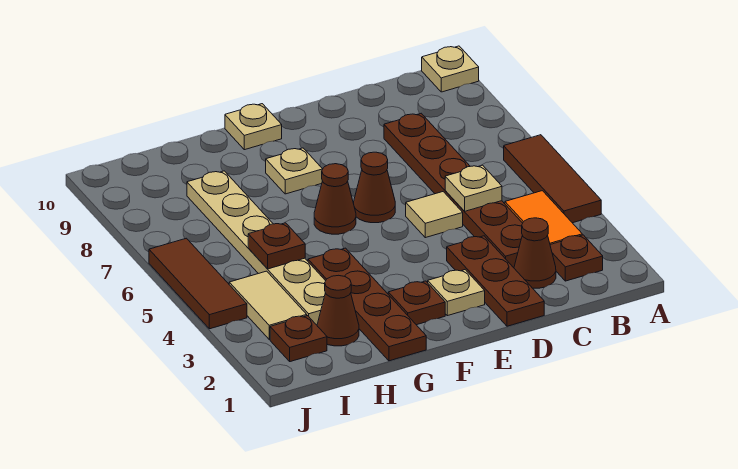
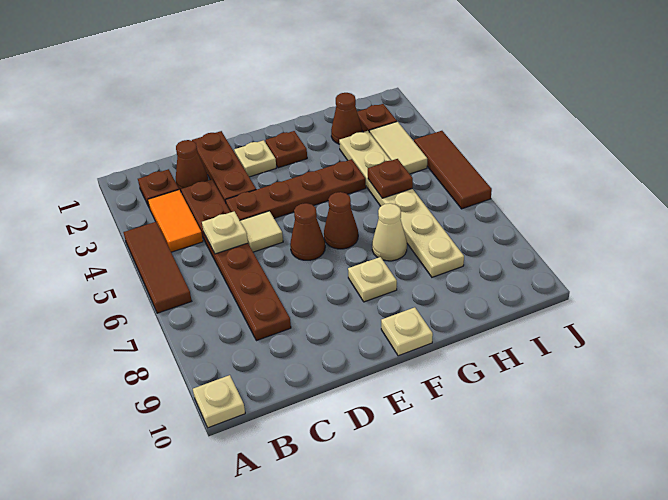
brown 1x4 plate [308,248,426,361] -> brown 1x4 plate turned to [226,159,366,220]
none -> tan 1x1 cone [372,203,407,261]

